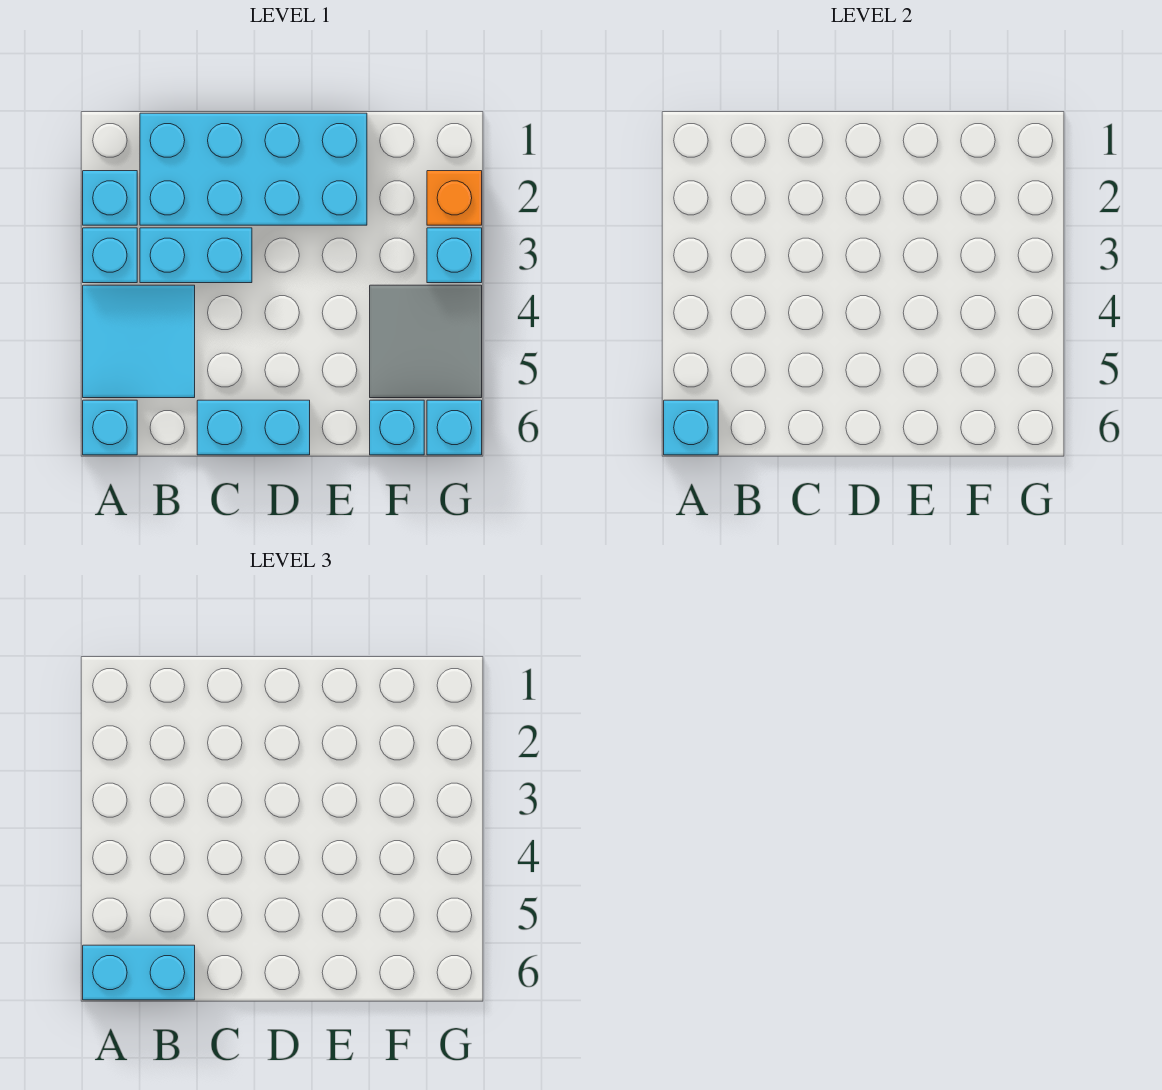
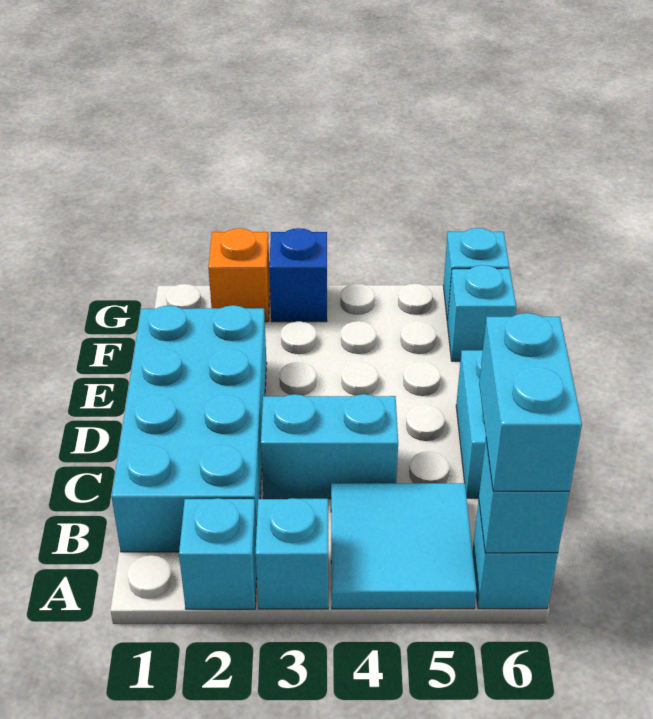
cyan 1x2 brick [140,228,252,283] -> cyan 1x2 brick turned to [261,394,398,499]
grey 2x2 tile [370,285,482,398] -> none
cyan 1x1 brick [427,228,482,283] -> blue 1x1 brick [269,228,327,322]

